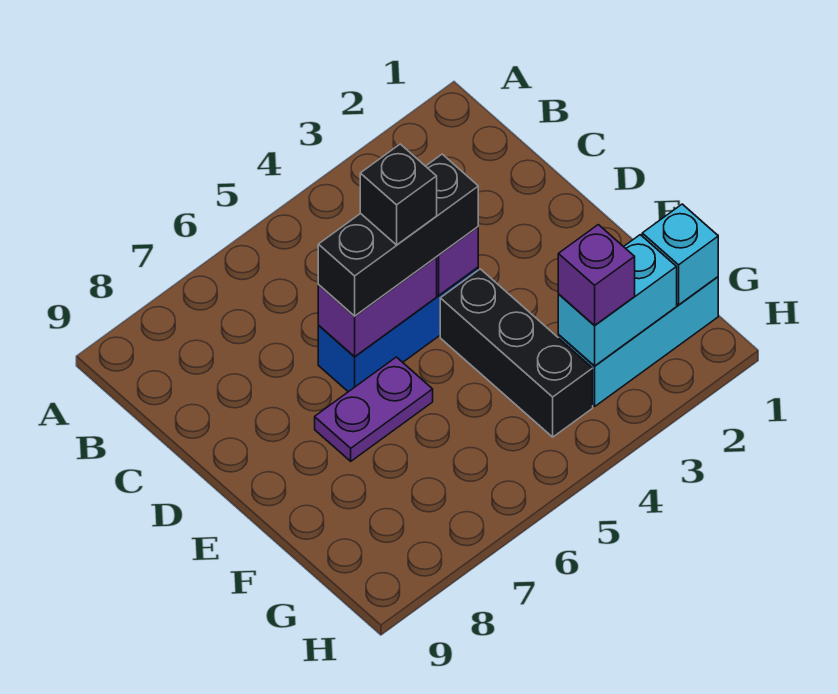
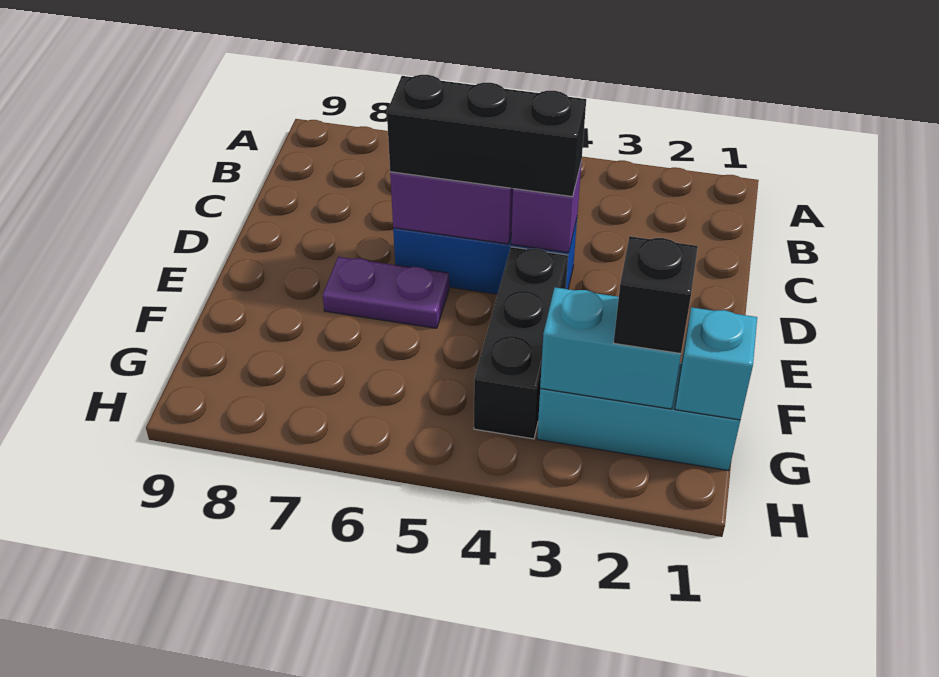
black 1x1 brick [360,144,437,245] -> black 1x1 brick moved to [614,236,698,354]
purple 1x1 brick [558,225,635,326] -> none

